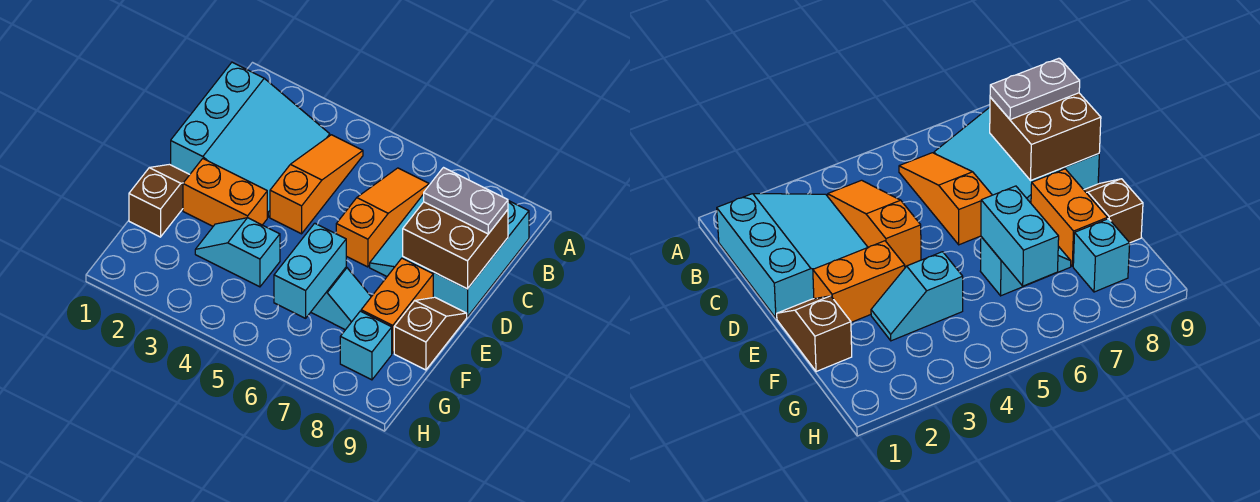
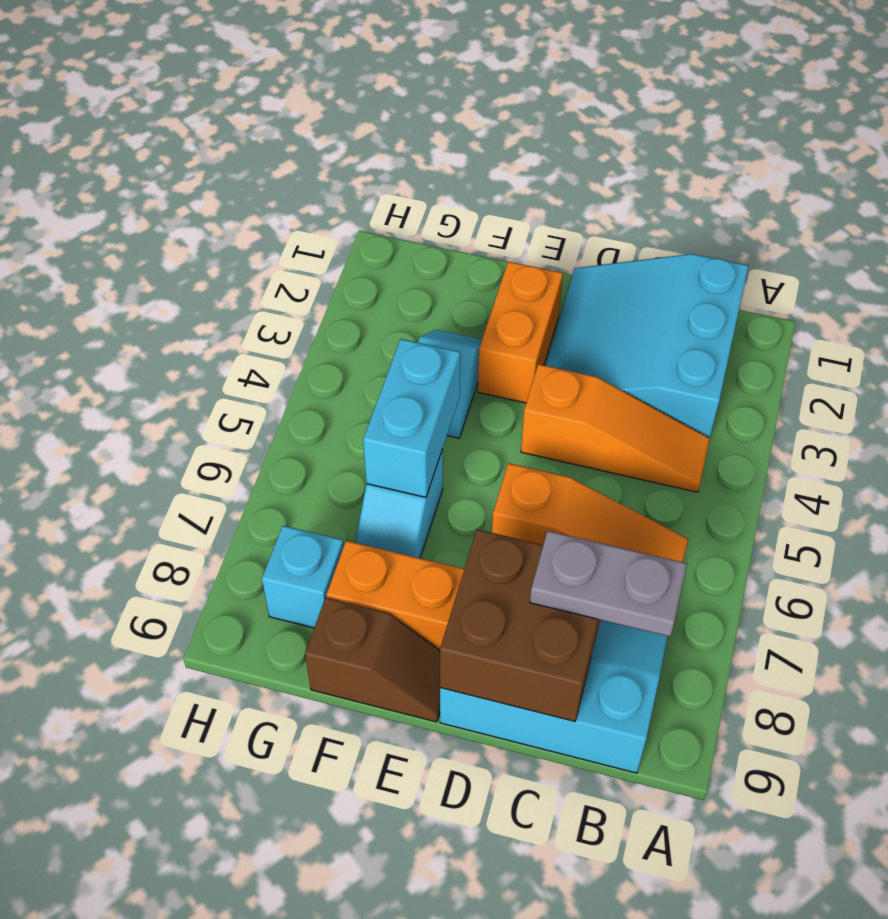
cyan 3x3 slope [171,62,330,217] -> cyan 3x3 slope turned to [545,254,748,438]
grey 1x2 plate [424,168,508,234] -> grey 1x2 plate turned to [530,531,687,636]
brown 1x2 slope [129,164,190,237] -> none
cyan 1x2 brick [274,223,346,318] -> cyan 1x2 brick turned to [363,339,460,497]

